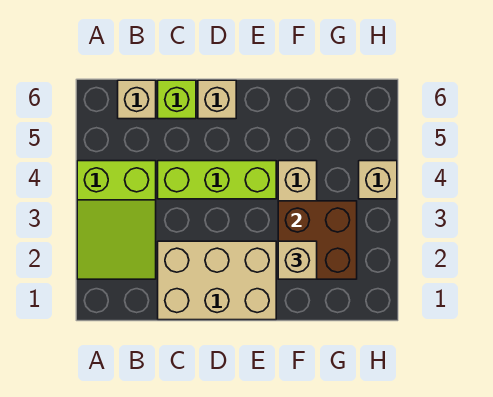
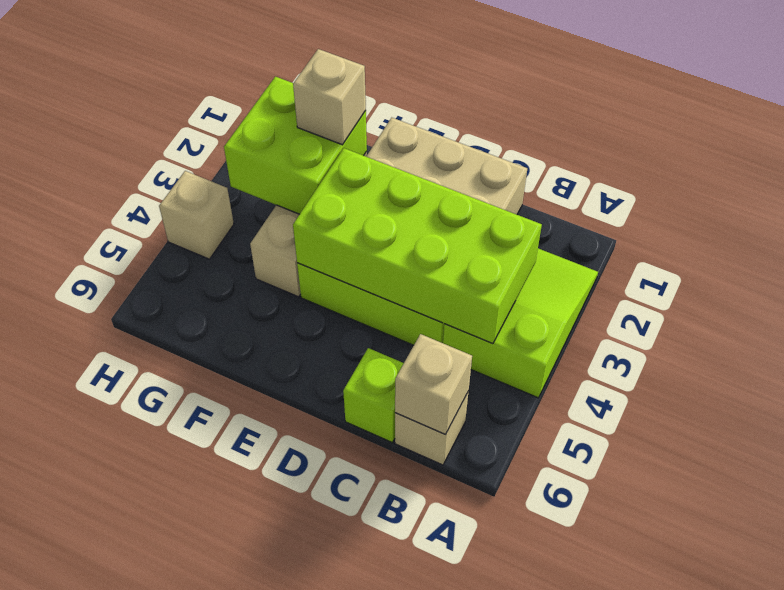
none -> lime 2x4 brick [293,148,542,344]
tan 1x1 brick [198,80,236,119] -> tan 1x1 brick moved to [395,334,472,435]
brown 2x2 brick [278,201,357,279] -> lime 2x2 brick [224,77,367,214]

